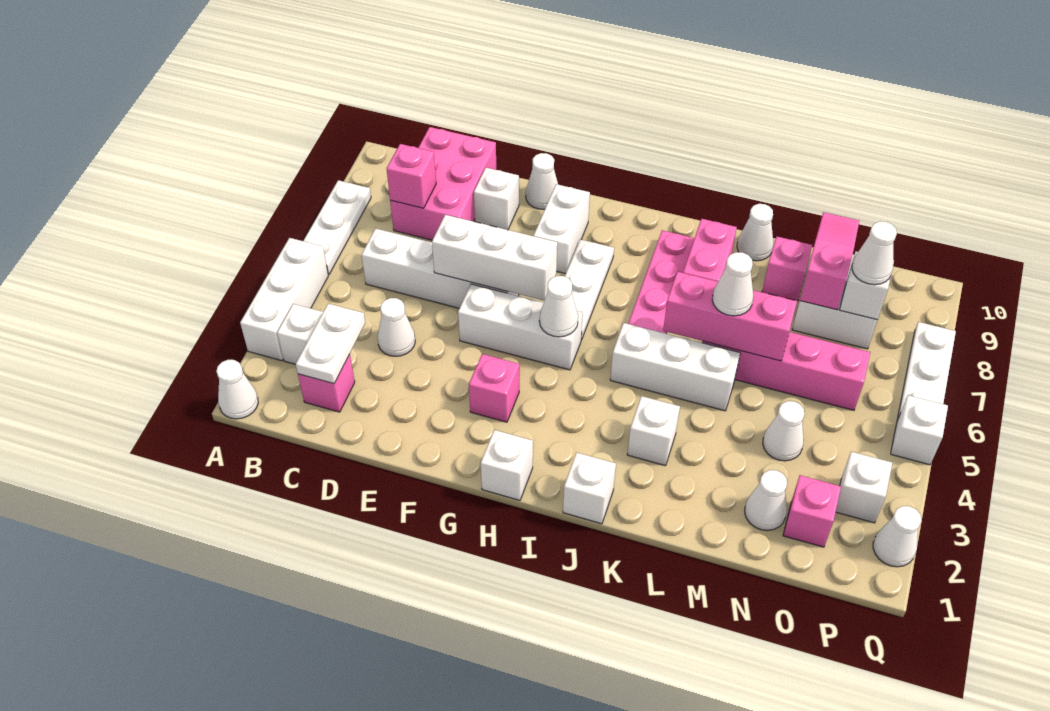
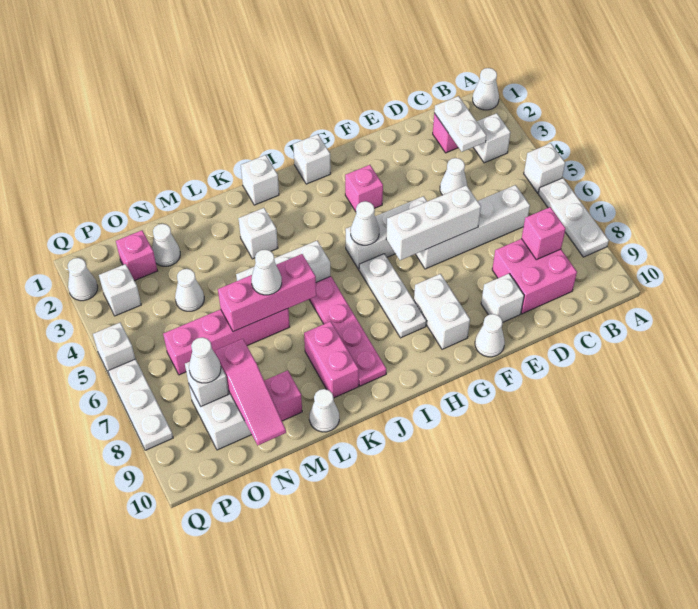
white 1x3 brick [240,238,328,361] -> white 1x1 brick [524,143,565,193]
pink 2x3 brick [390,127,496,240] -> pink 2x2 brick [492,239,577,314]

